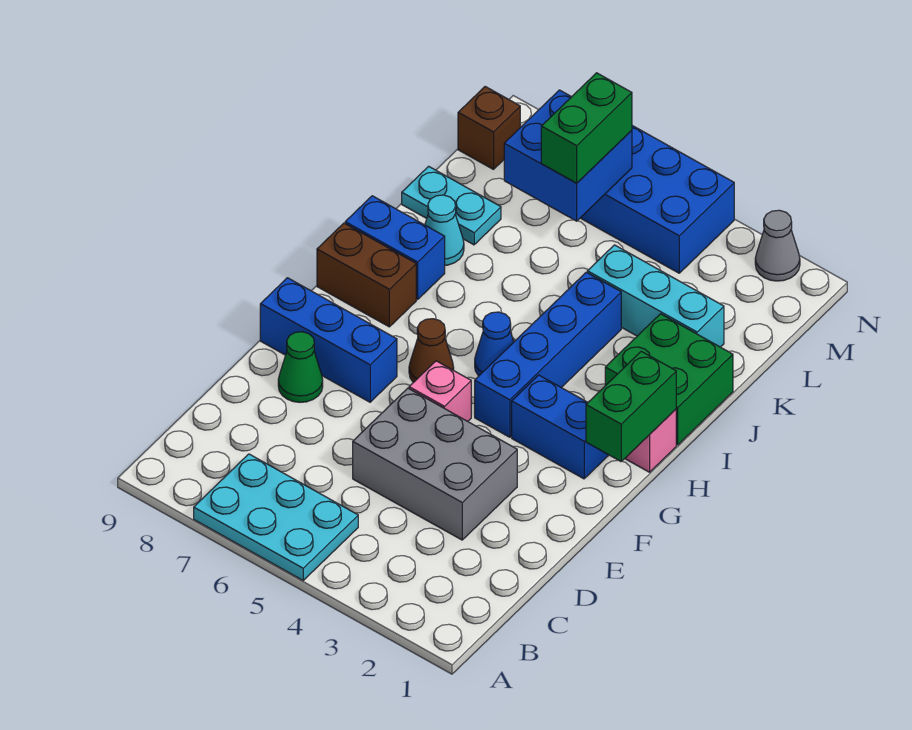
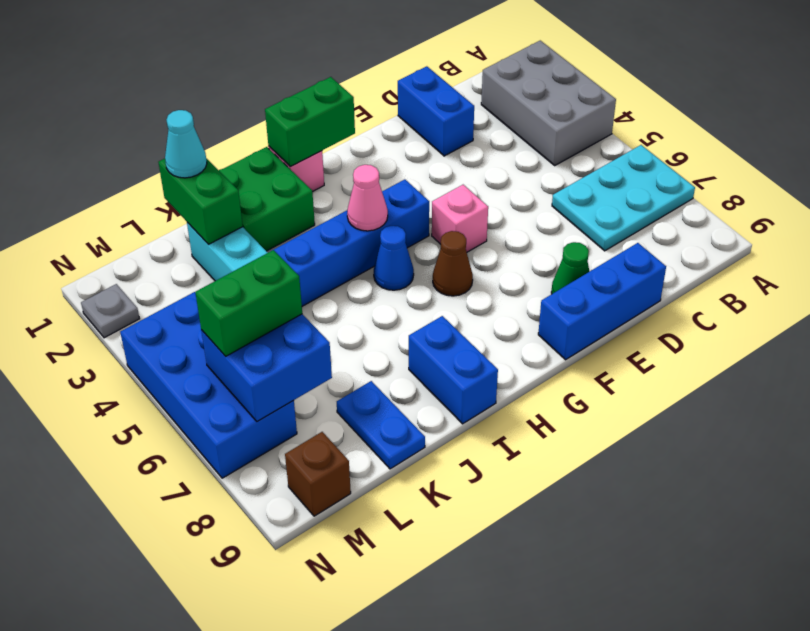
cyan 2x3 plate [194,454,358,580] -> cyan 2x3 plate turned to [552,145,695,251]
grey 2x3 brick [353,388,517,540] -> grey 2x3 brick moved to [481,41,616,165]
blue 1x3 brick [260,278,397,402] -> blue 1x3 brick turned to [538,243,666,360]
blue 1x2 brick [512,375,609,479] -> blue 1x2 brick moved to [398,66,474,156]
none -> pink 1x1 cone [347,165,388,231]
brown 1x2 brick [317,223,416,327] -> none
cyan 1x1 cone [425,195,464,265] -> cyan 1x1 cone moved to [165,110,207,178]
none -> green 1x2 brick [158,158,243,244]
cyan 1x2 plate [402,166,501,245] -> blue 1x2 plate [337,381,425,469]
grey 1x1 cone [755,210,800,281] -> grey 1x1 plate [81,284,140,338]

